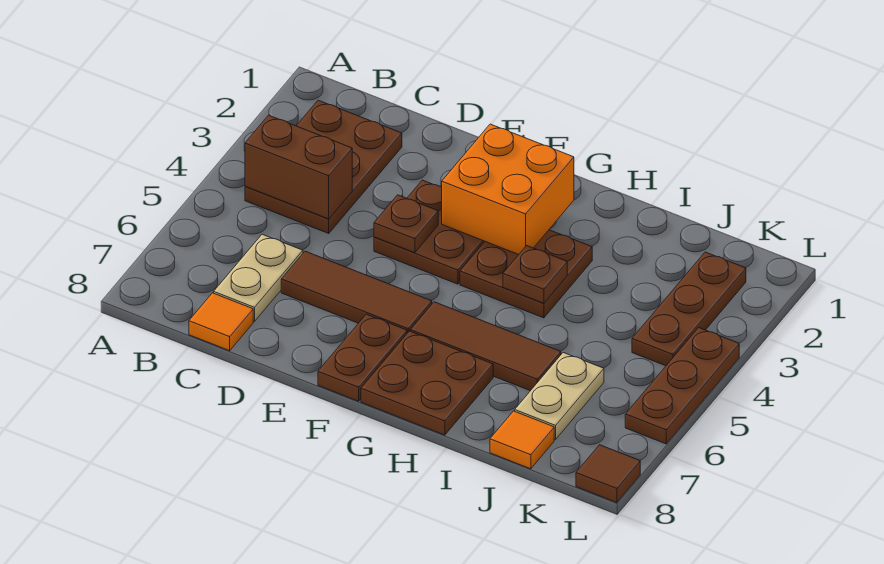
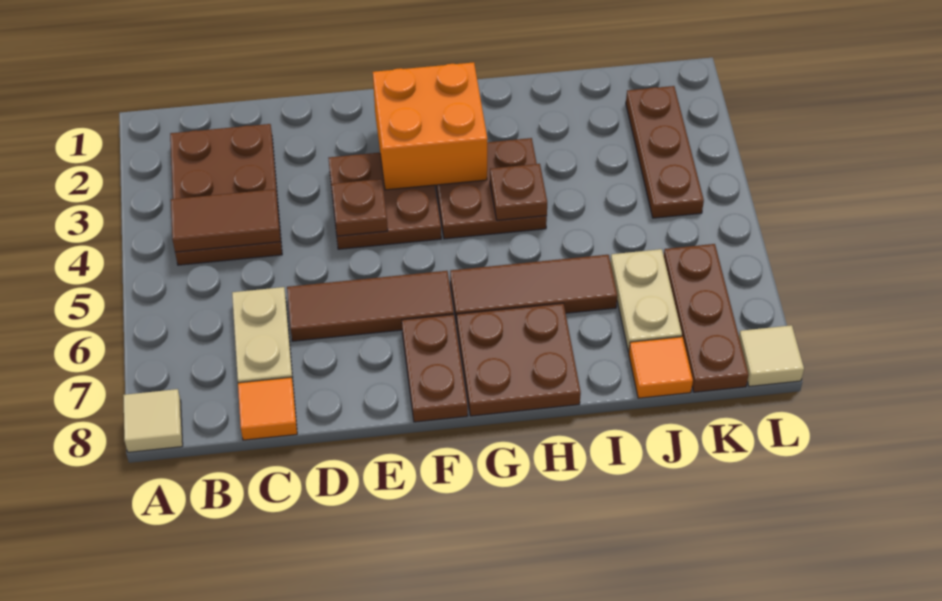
none -> tan 1x1 tile [123,389,183,452]
brown 1x2 brick [245,115,352,219] -> brown 1x2 tile [171,189,280,252]
brown 1x3 plate [625,328,739,444] -> brown 1x3 plate moved to [664,244,749,392]
brown 1x1 tile [576,445,640,503] -> tan 1x1 tile [739,325,804,386]

